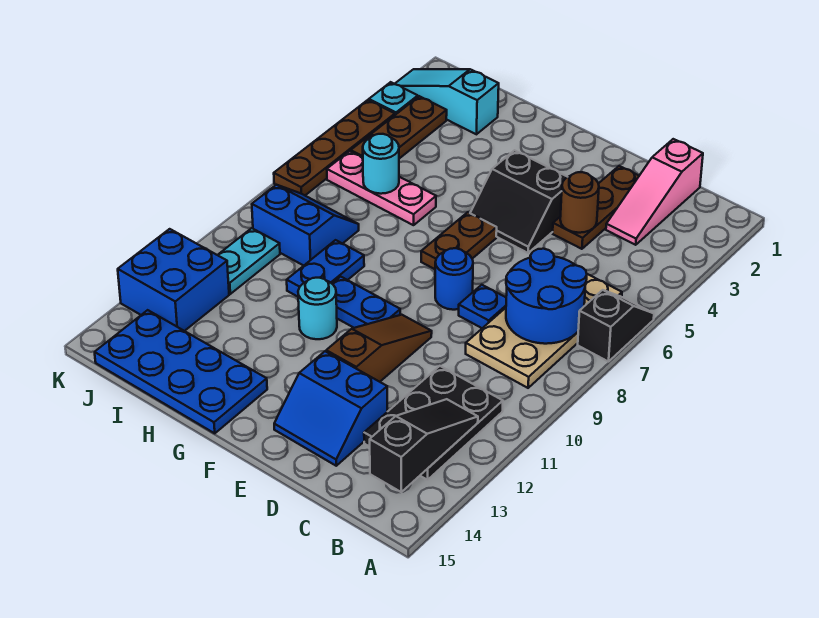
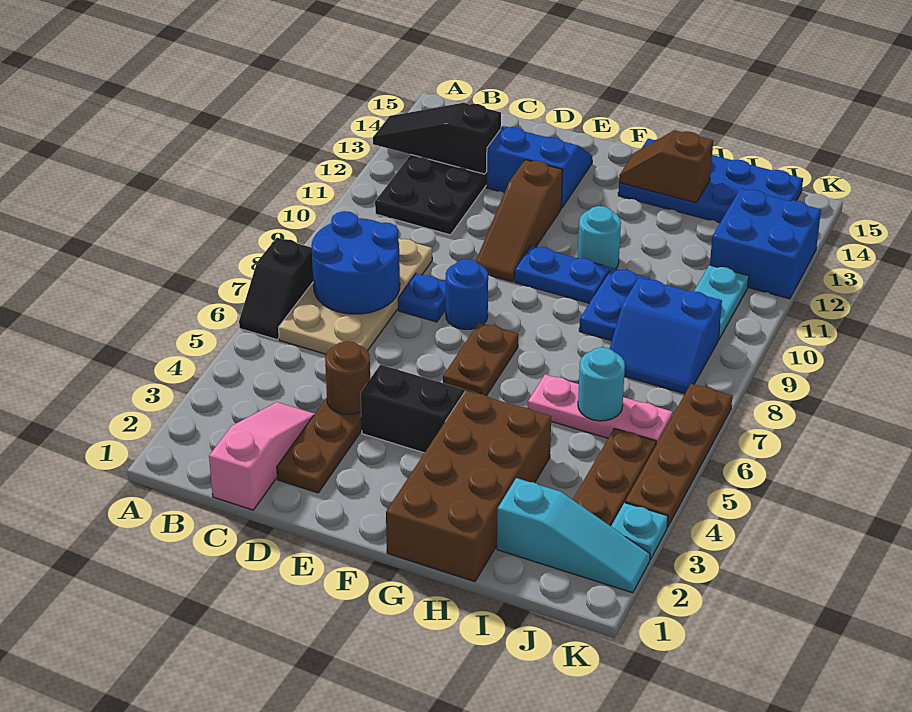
black 1x3 slope [370,399,478,492] -> black 1x3 slope turned to [373,103,501,174]
none -> brown 2x4 brick [386,391,551,582]
none -> brown 1x2 slope [619,130,713,203]

